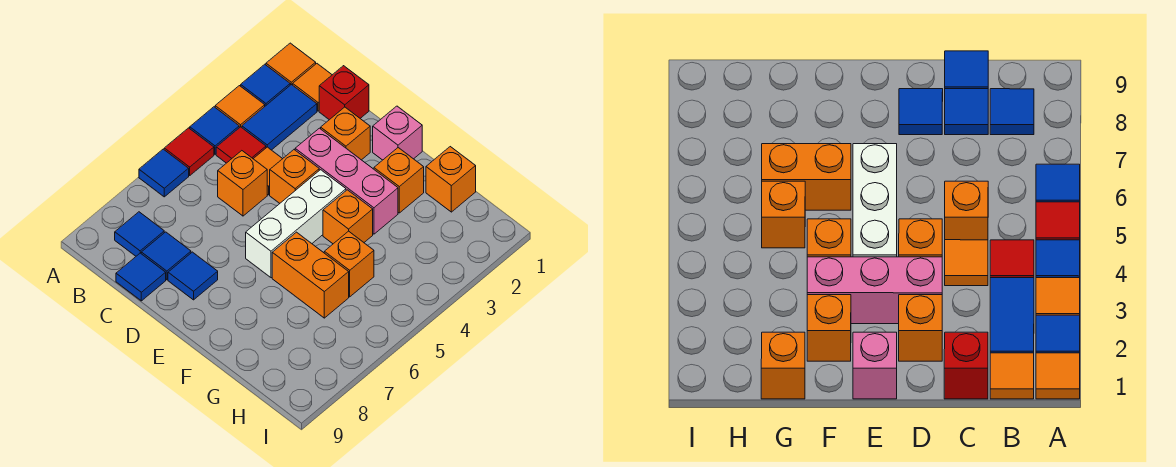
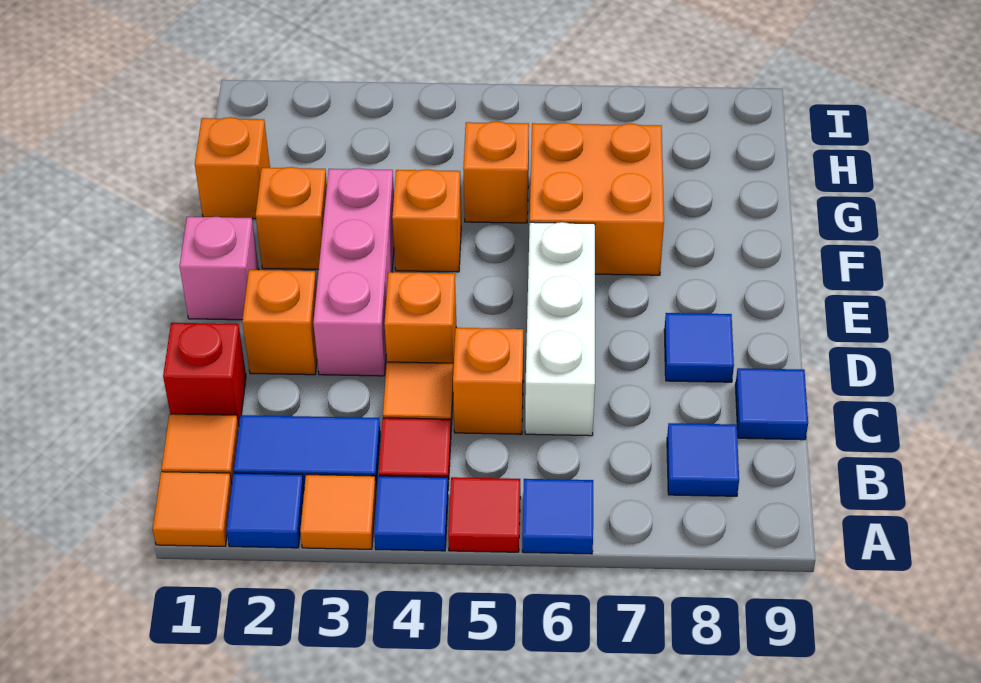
blue 1x1 tile [141,232,191,280] -> none
white 1x3 brick [246,170,346,278] -> white 1x3 brick turned to [525,222,595,436]
orange 1x2 brick [272,232,349,318] -> orange 2x2 brick [530,123,664,275]

